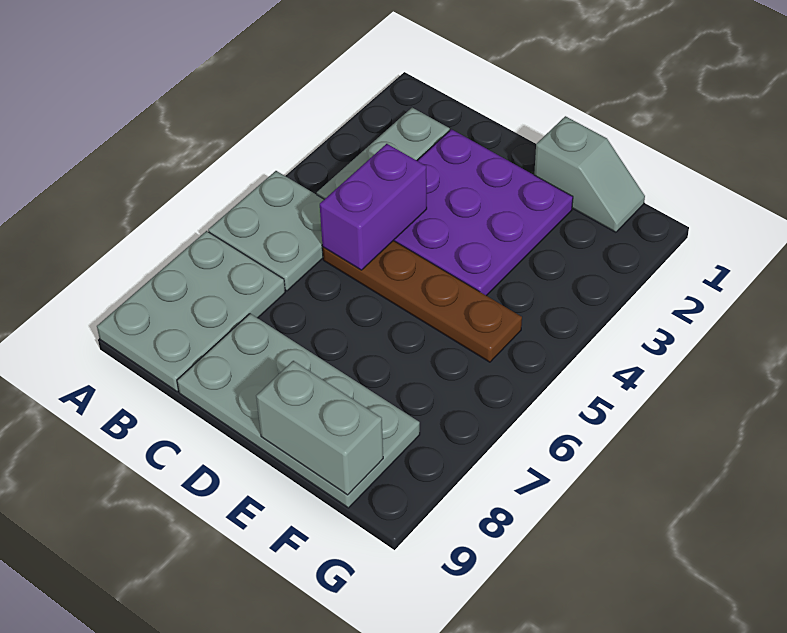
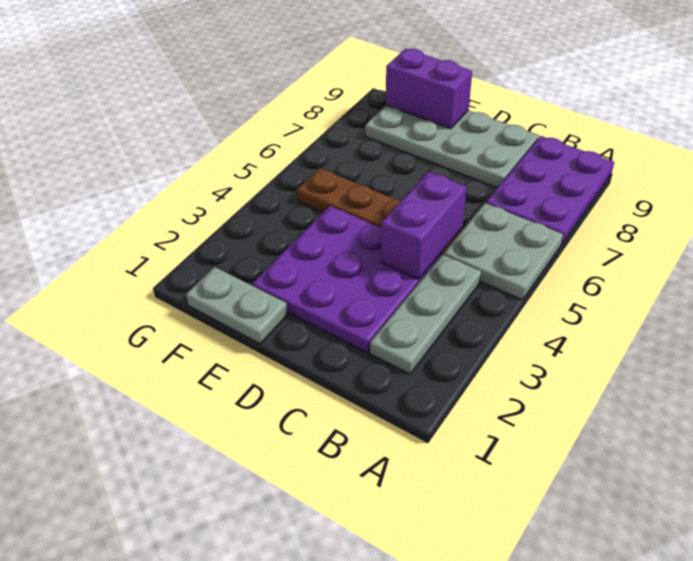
grey 2x3 plate [97,231,285,392] -> purple 2x3 plate [486,136,614,245]
grey 1x2 slope [534,116,645,232] -> grey 1x2 plate [186,267,288,344]
grey 1x2 brick [256,361,383,495] -> purple 1x2 brick [386,49,472,129]

